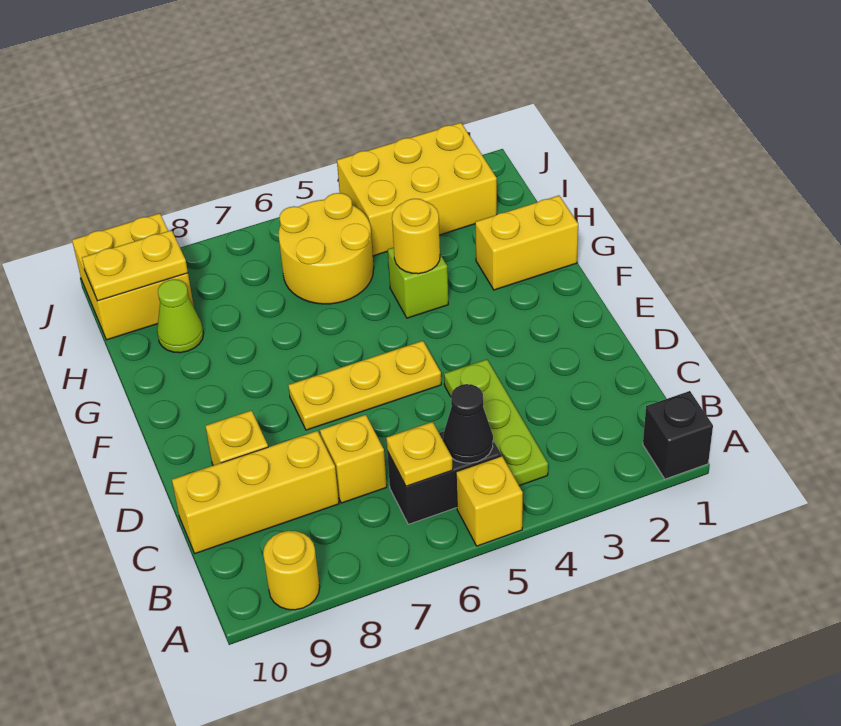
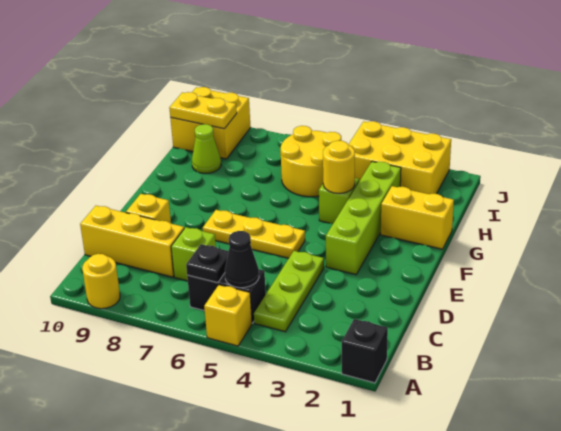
yellow 1x1 plate [386,422,453,486] -> black 1x1 plate [186,244,229,283]
yellow 1x1 brick [320,415,387,503] -> lime 1x1 brick [171,227,216,281]
none -> lime 1x4 brick [326,161,401,275]

